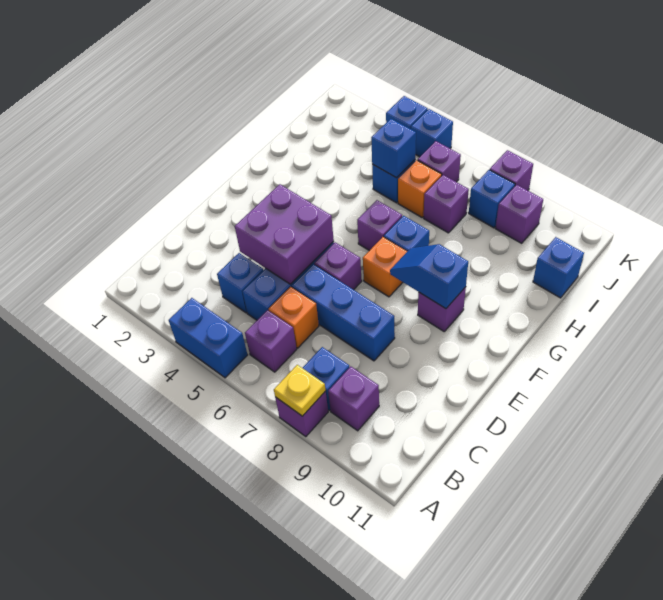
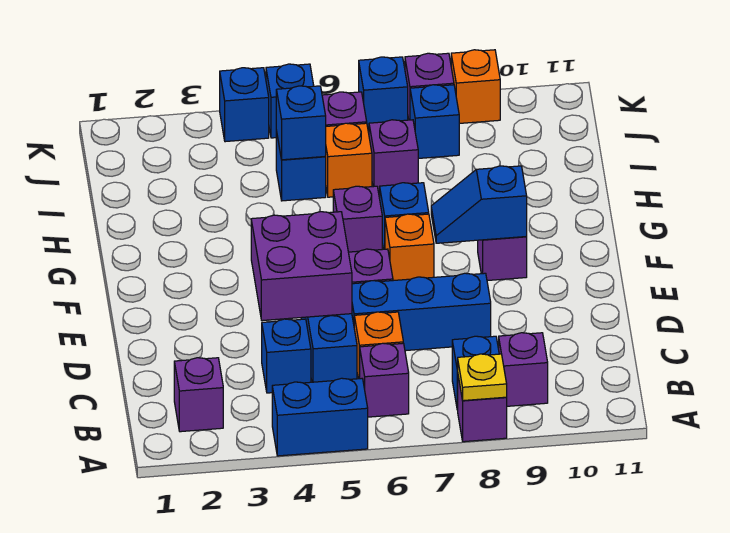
blue 1x1 brick [533,237,584,298] -> blue 1x1 brick moved to [359,57,408,131]
purple 1x1 brick [495,185,543,243] -> purple 1x1 brick moved to [174,358,223,432]
none -> orange 1x1 brick [451,50,500,123]

